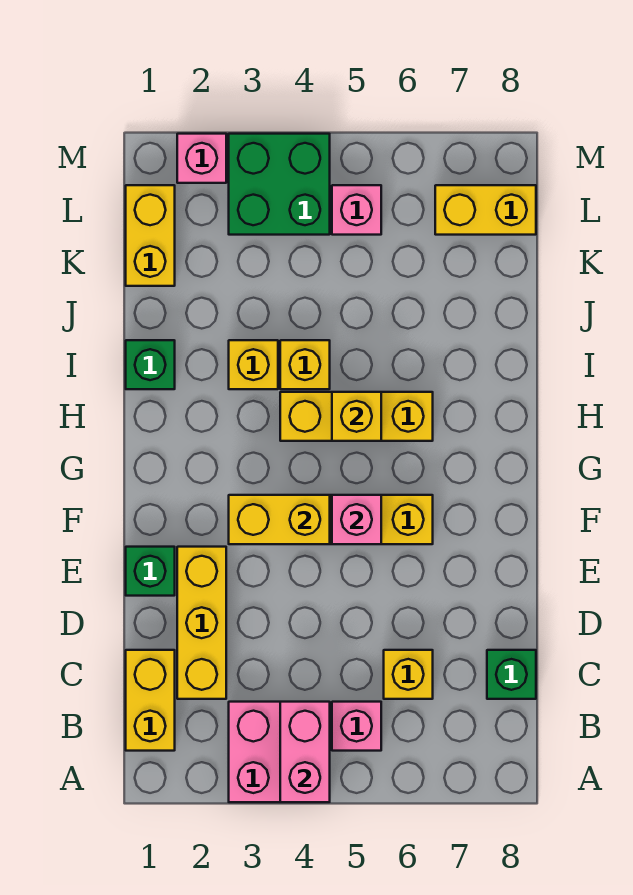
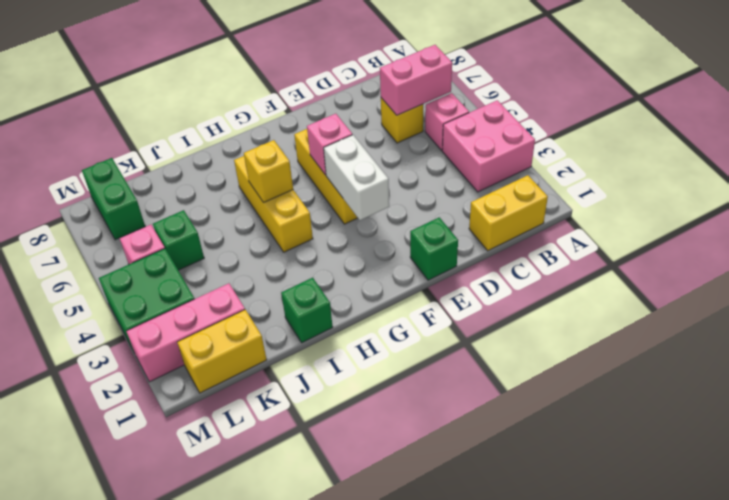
pink 1x2 brick [280,702,330,802] -> pink 1x2 brick moved to [380,45,452,115]
yellow 1x3 brick [177,547,226,699] -> none
green 1x1 brick [487,650,536,699] -> green 1x1 brick moved to [153,210,204,270]
yellow 1x2 brick [229,495,330,544] -> white 1x2 brick [324,135,389,220]
yellow 1x1 brick [229,340,278,389] -> none
yellow 1x1 brick [280,340,330,389] -> none
yellow 1x2 brick [435,185,536,235] -> green 1x2 brick [82,158,145,240]
pink 1x1 brick [177,134,226,183] -> pink 1x3 brick [126,283,245,382]

